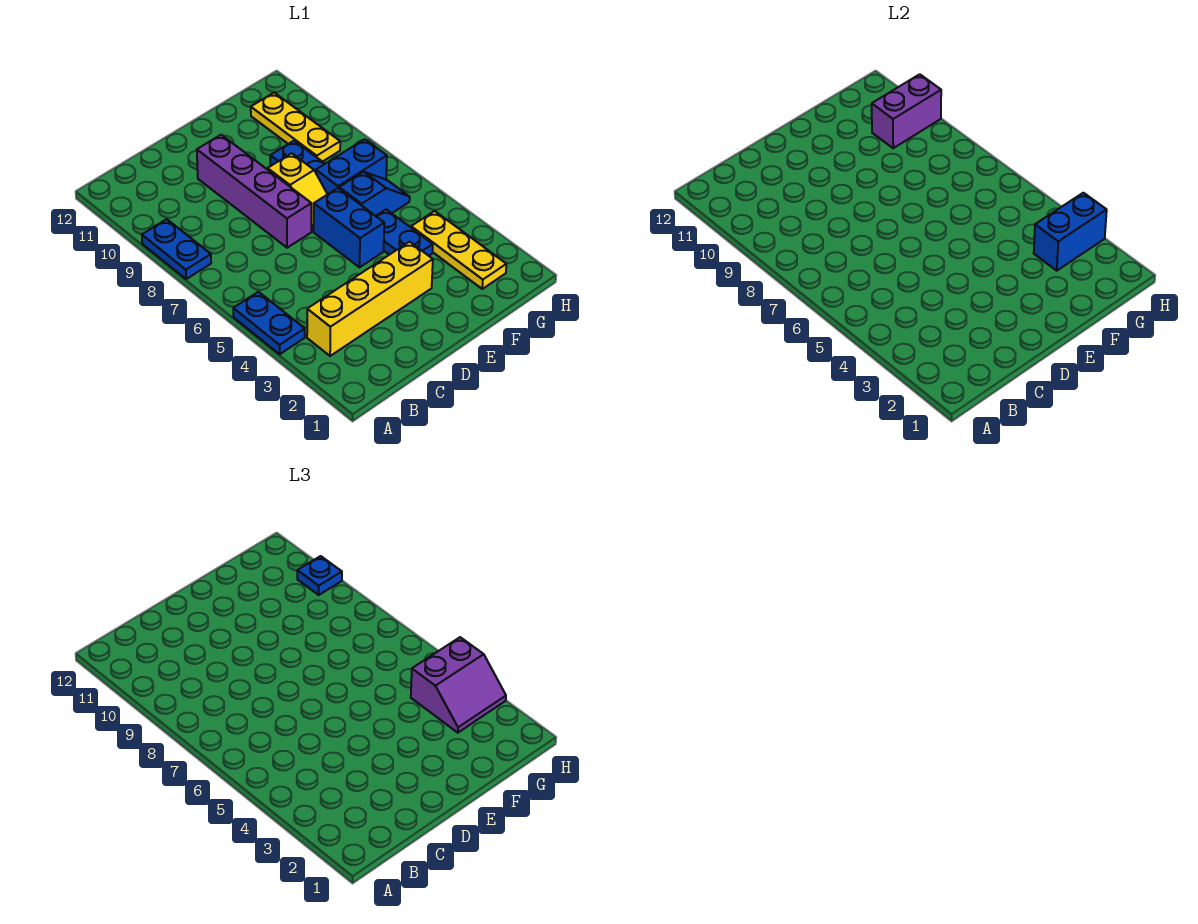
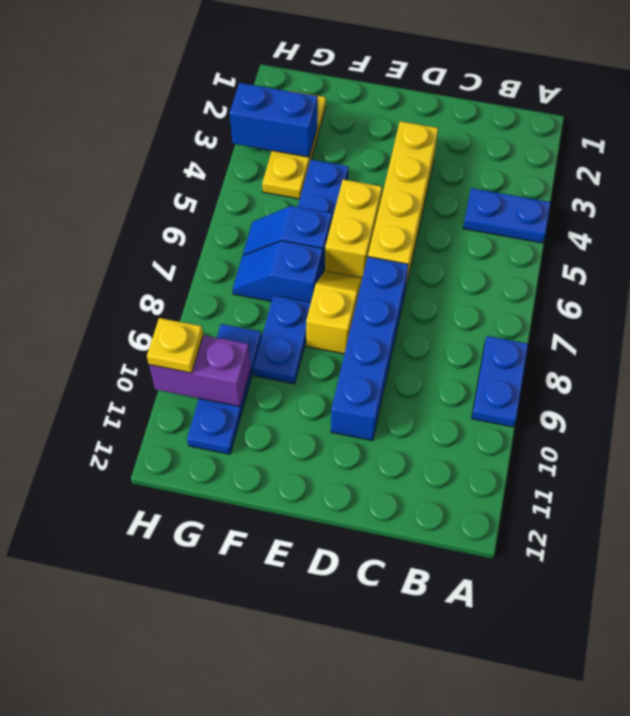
blue 1x2 plate [233,292,305,354] -> blue 1x2 plate turned to [463,188,551,243]
yellow 1x4 brick [307,242,433,356] -> yellow 1x4 brick turned to [368,121,438,285]
purple 1x4 brick [197,135,311,248] -> blue 1x4 brick [331,257,409,441]
blue 1x2 brick [314,188,384,267] -> yellow 1x2 brick [325,179,382,278]
blue 1x2 brick [316,139,387,194] -> blue 1x2 slope [233,241,323,302]
purple 2x2 slope [411,637,506,733] -> none
yellow 1x3 plate [251,93,340,162] -> blue 1x3 plate [187,324,262,454]
blue 1x1 plate [297,556,342,595] -> yellow 1x1 plate [147,318,203,373]

